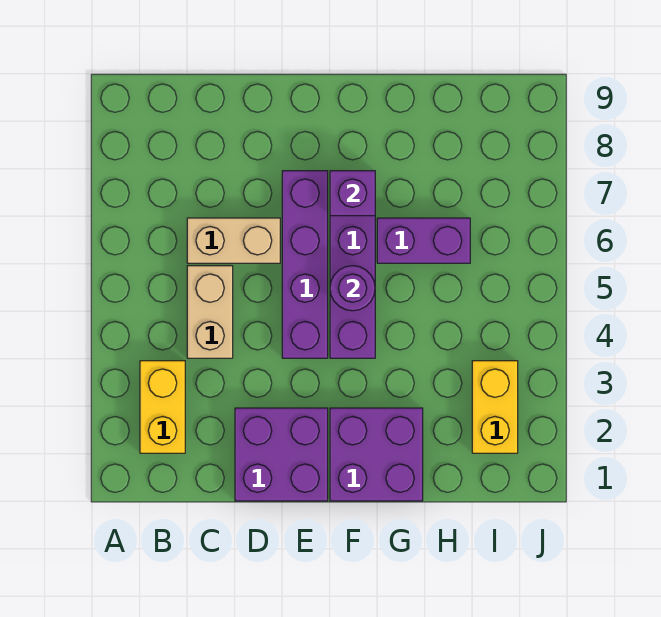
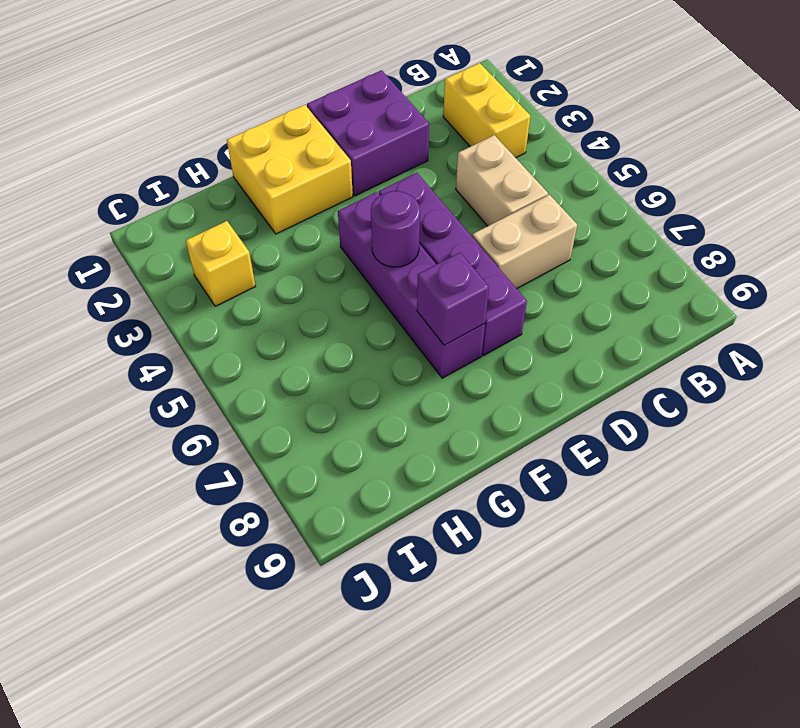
purple 2x2 brick [330,408,423,501] -> yellow 2x2 brick [227,105,353,234]
purple 1x2 brick [377,218,470,263] -> none
yellow 1x2 brick [472,361,518,453] -> yellow 1x1 brick [186,221,256,306]

